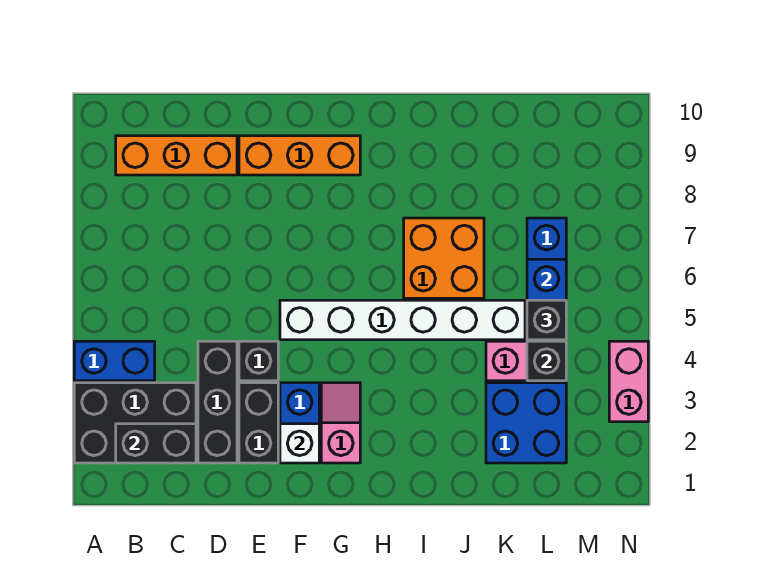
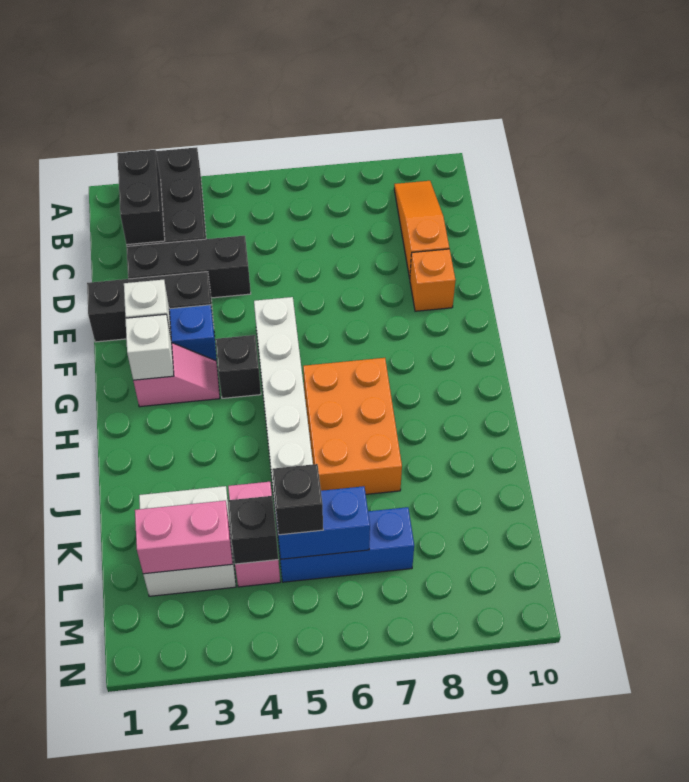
blue 1x2 brick [74,341,155,381] -> none
orange 1x3 brick [116,136,237,175] -> orange 1x3 slope [394,181,449,278]
black 1x2 brick [239,383,278,463] -> black 1x3 brick [87,272,214,342]
black 1x1 brick [239,341,278,381] -> black 1x1 brick moved to [216,335,261,398]
orange 1x3 brick [239,136,360,175] -> orange 1x1 brick [410,249,456,311]
none -> white 1x1 brick [125,314,174,380]
orange 2x2 brick [404,218,484,298] -> orange 2x3 brick [303,358,402,494]
blue 2x2 brick [486,383,566,463] -> white 2x2 brick [139,486,236,596]
pink 1x2 brick [609,341,648,422] -> pink 1x2 brick moved to [135,501,233,574]

